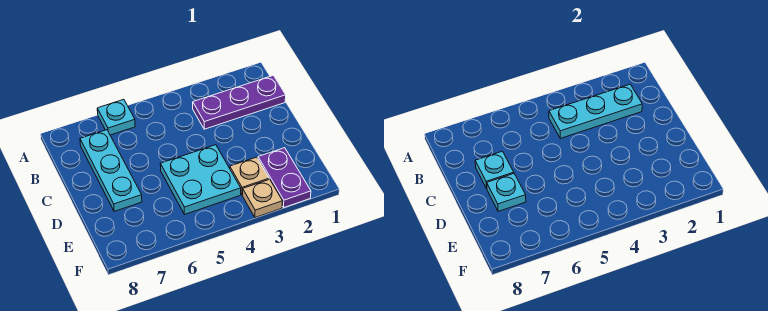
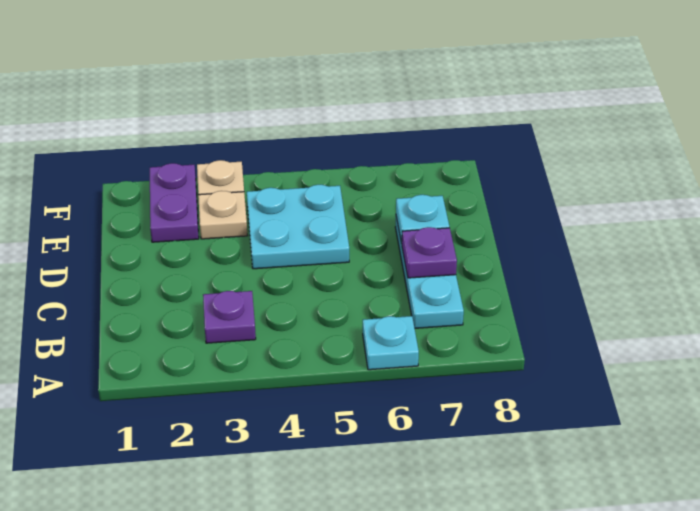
purple 1x3 plate [193,75,286,129] -> purple 1x1 plate [203,291,256,343]
cyan 1x3 plate [549,84,642,138] -> none
cyan 1x1 plate [475,151,514,188] -> purple 1x1 plate [402,227,457,278]

